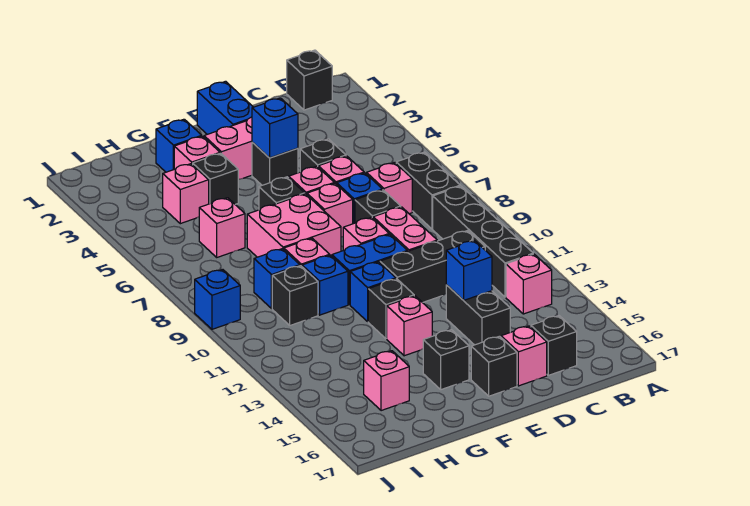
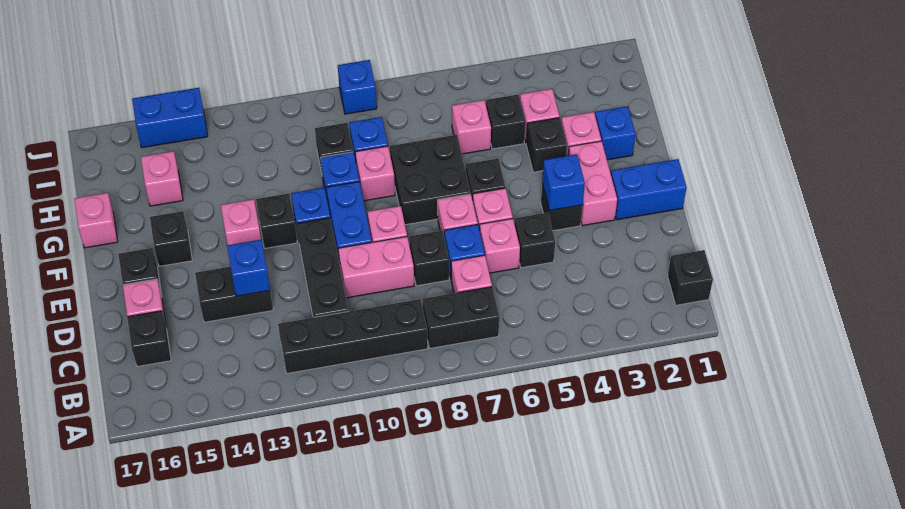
pink 1x1 brick [506,254,552,314] -> pink 1x1 brick moved to [74,193,118,248]
pink 2x2 brick [247,194,341,257] -> black 2x2 brick [390,135,471,225]
none -> black 1x1 brick [486,95,525,149]
none -> blue 1x2 brick [132,88,208,148]

